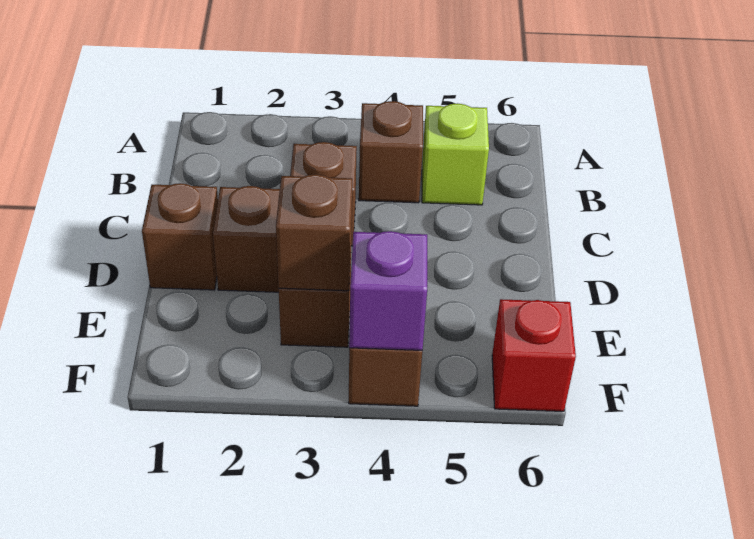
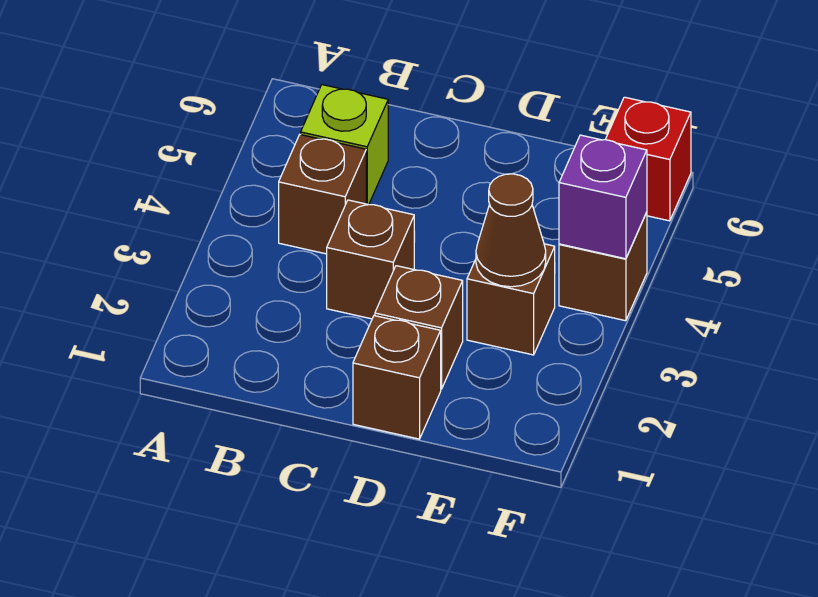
brown 1x1 brick [276,174,352,291] -> brown 1x1 cone [476,174,546,287]

